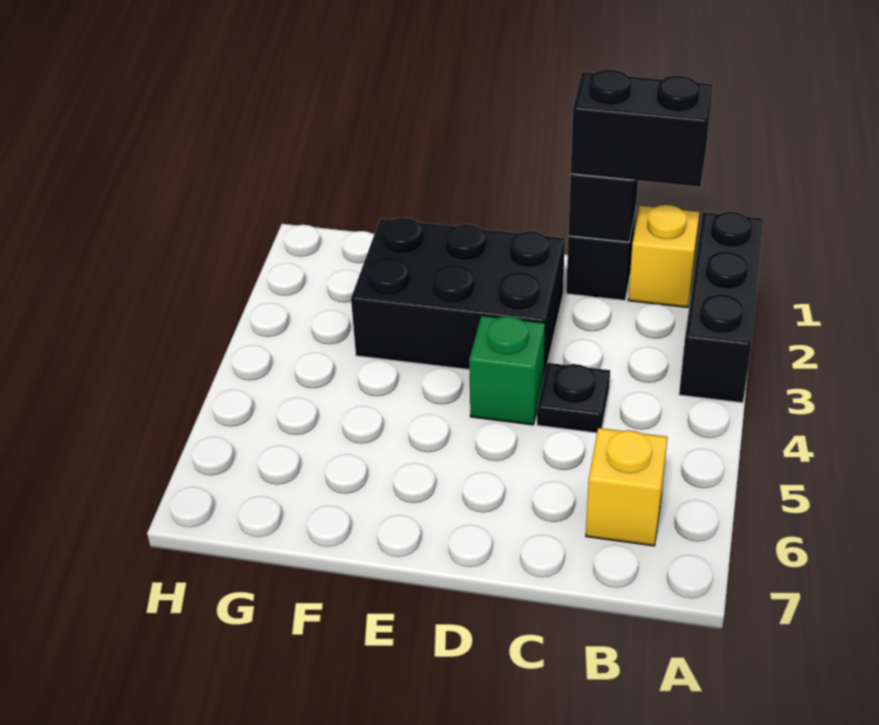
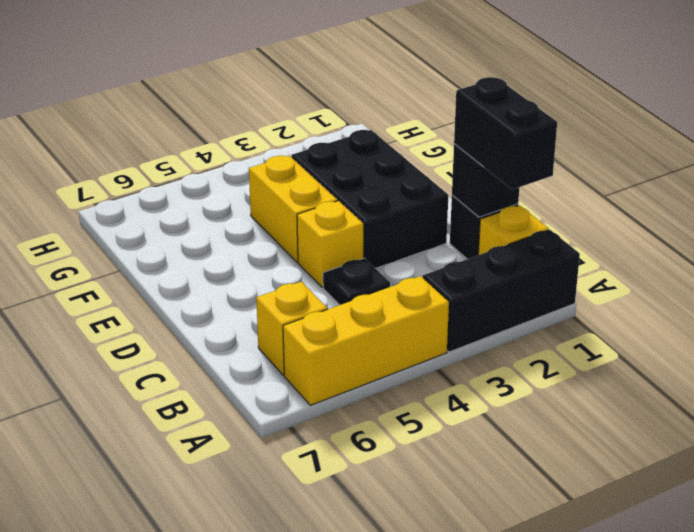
none -> yellow 1x3 brick [283,276,449,405]
green 1x1 brick [469,316,545,425] -> yellow 1x1 brick [297,201,363,287]
none -> yellow 1x2 brick [249,156,337,262]

